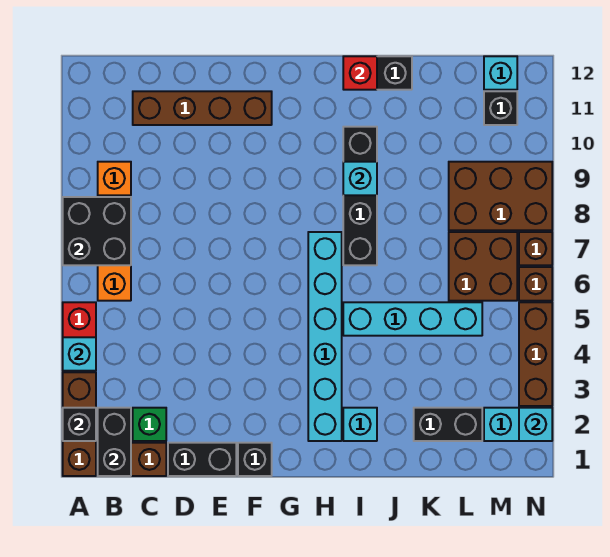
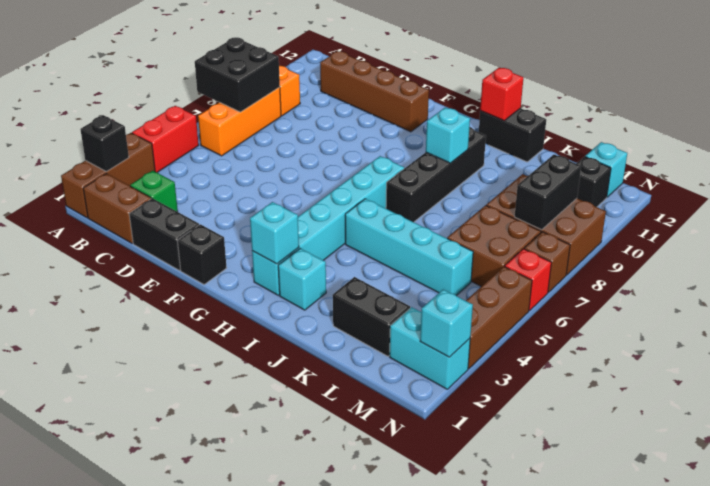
cyan 1x1 brick [63,337,96,371] -> cyan 1x1 brick moved to [250,202,299,264]
black 1x2 brick [98,408,131,476] -> black 1x2 brick moved to [515,155,581,230]
brown 1x1 brick [519,267,552,301] -> red 1x1 brick [505,249,551,311]

